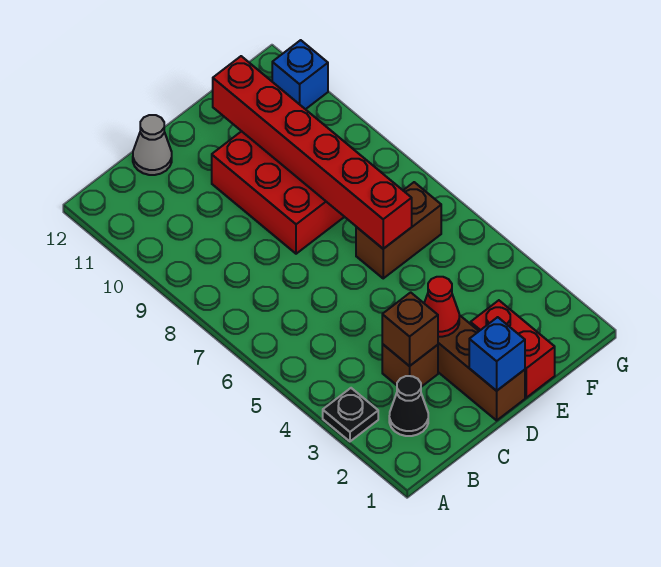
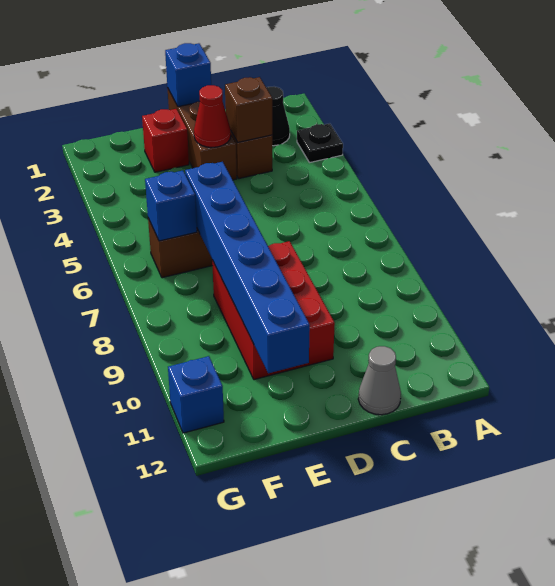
red 1x2 brick [471,300,555,398] -> red 1x1 brick [142,109,189,172]
red 1x6 brick [213,56,412,249] -> blue 1x6 brick [185,162,310,373]
none -> blue 1x1 brick [145,171,197,241]

